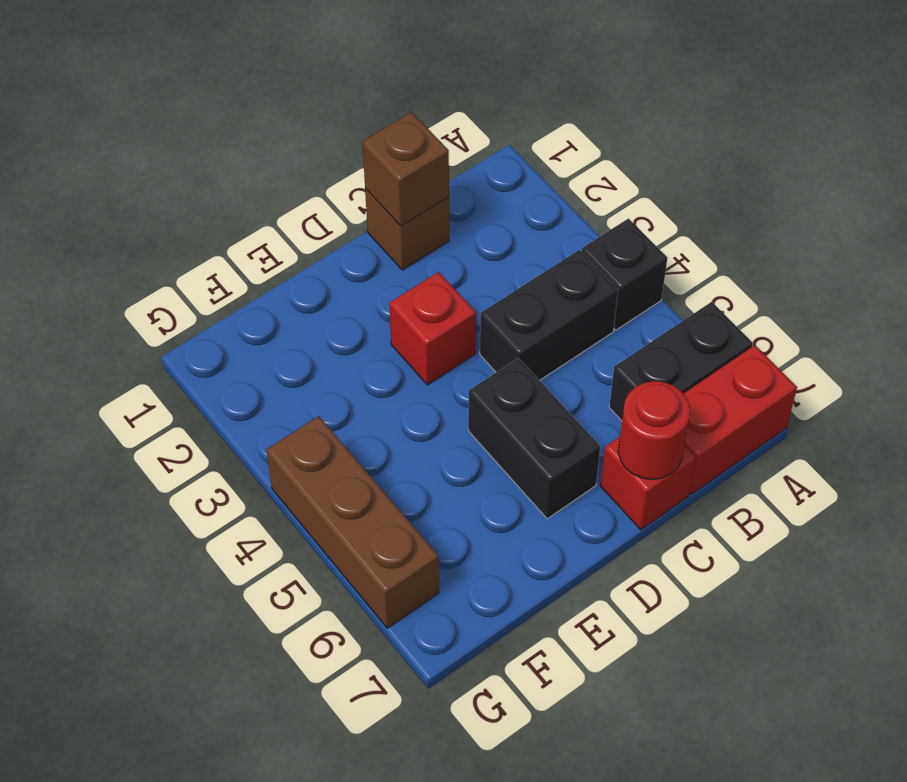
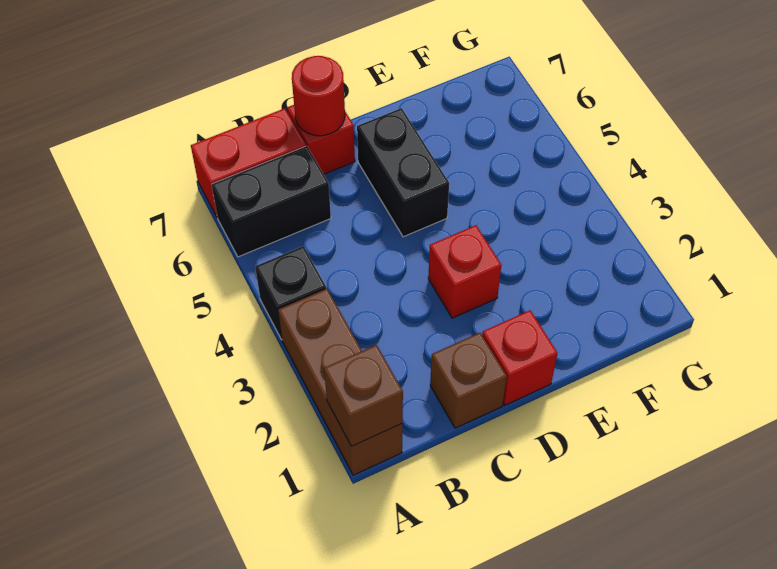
black 1x2 brick [480,250,618,380] -> none
brown 1x1 brick [363,112,449,226] -> brown 1x1 brick moved to [324,345,403,446]
none -> red 1x1 brick [482,310,557,405]
brown 1x3 brick [266,416,439,628] -> brown 1x3 brick moved to [278,289,403,475]

